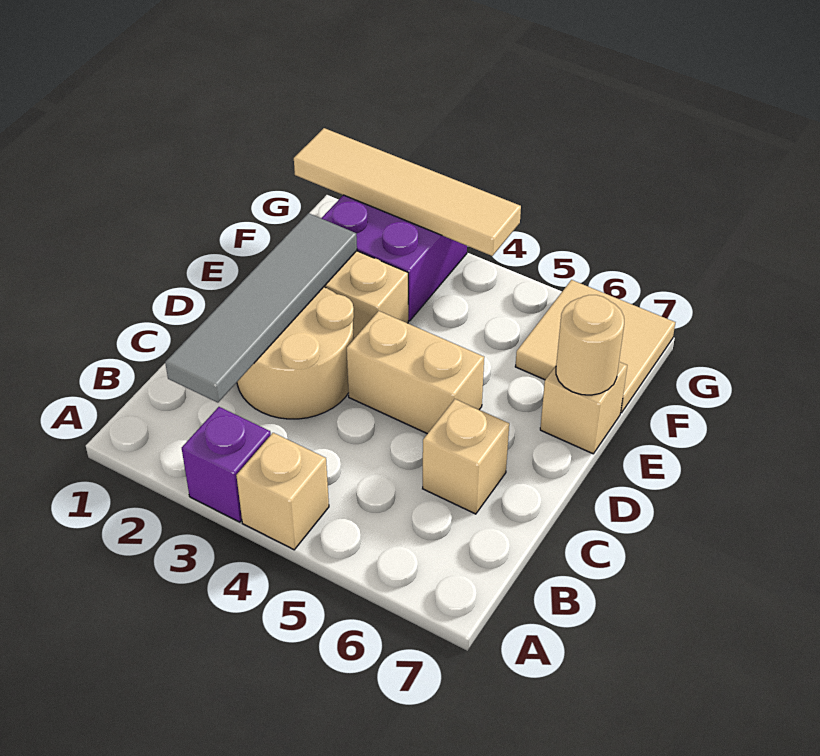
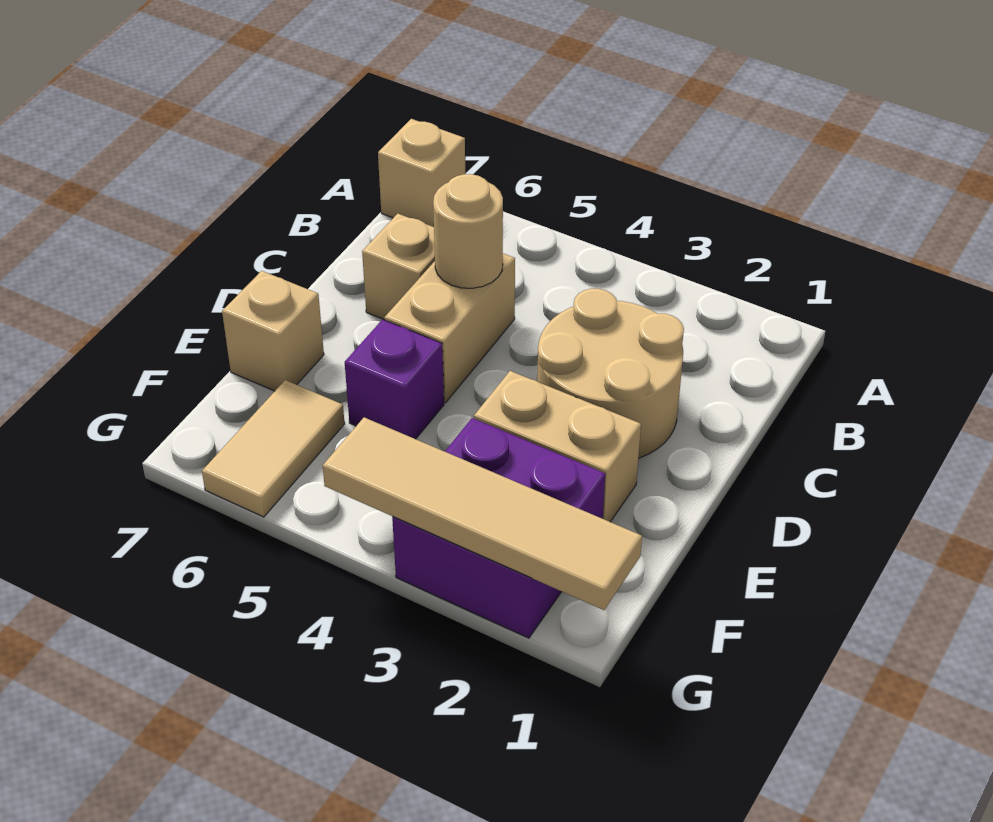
purple 1x1 brick [182,407,271,522] -> purple 1x1 brick moved to [345,319,444,439]
tan 1x1 brick [236,433,329,550] -> tan 1x1 brick moved to [378,119,465,227]
grey 1x4 tile [165,213,357,403] -> none
tan 1x2 brick [347,311,484,434] -> tan 1x2 brick turned to [384,254,515,402]
tan 1x1 round brick [556,295,624,395] -> tan 1x1 round brick moved to [433,174,503,288]
tan 2x2 tile [515,280,675,413] -> tan 1x2 tile [202,380,345,517]

